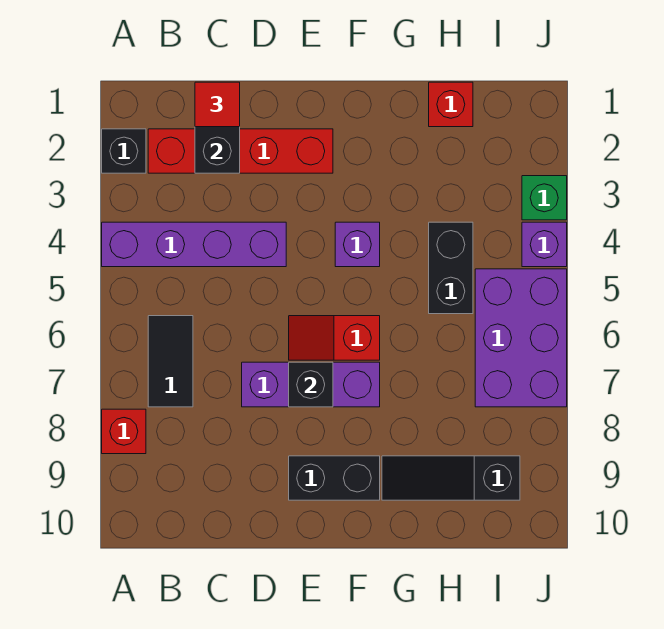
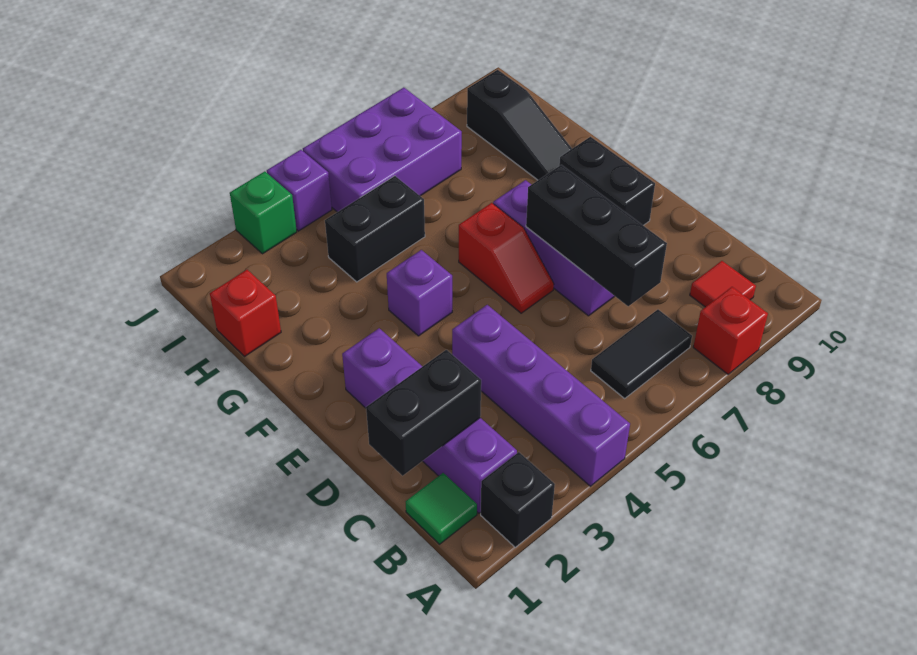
none -> green 1x1 tile [406,473,477,544]
red 1x4 brick [148,129,333,173] -> purple 1x4 brick [342,328,517,513]
red 1x1 tile [195,82,240,127] -> red 1x1 tile moved to [690,261,756,307]
black 1x1 brick [289,362,333,407] -> black 1x3 brick [526,165,667,306]

